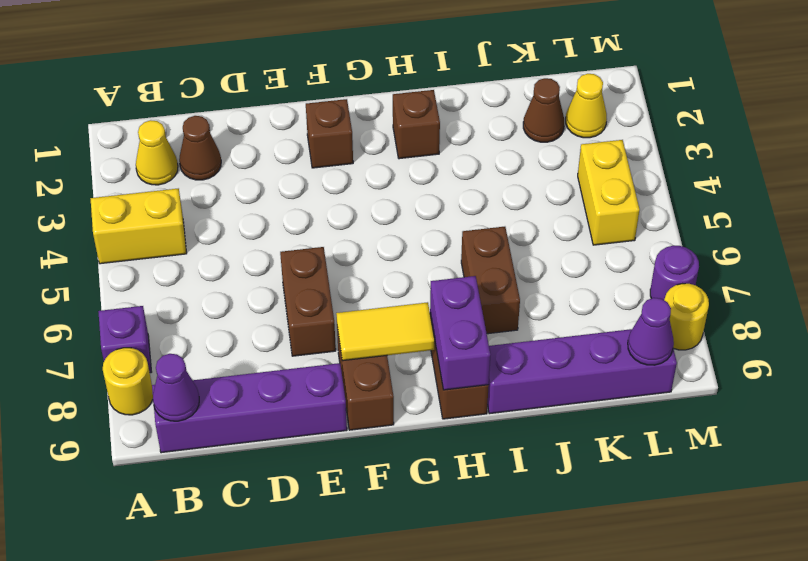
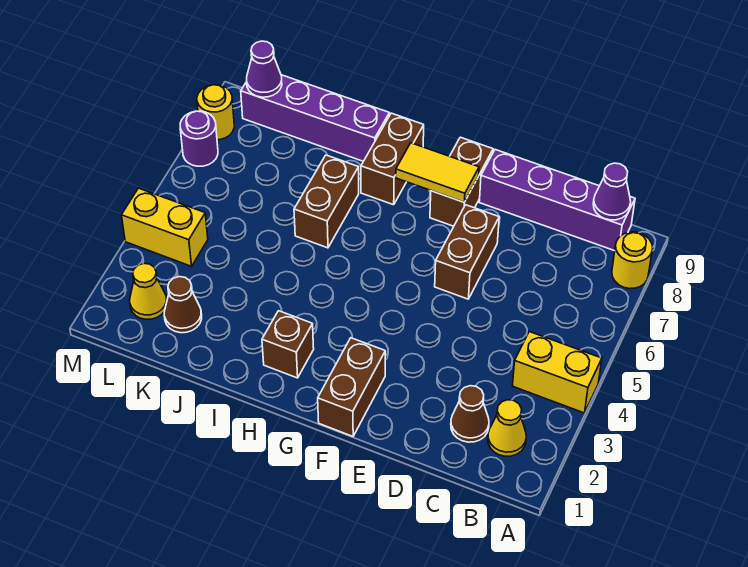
purple 1x1 brick [98,306,151,373] -> none
brown 1x1 brick [306,99,353,168] -> brown 1x2 brick [318,338,385,436]
purple 1x2 brick [430,276,490,390] -> none
yellow 1x2 brick [578,140,640,245] -> yellow 1x2 brick turned to [122,188,208,266]

